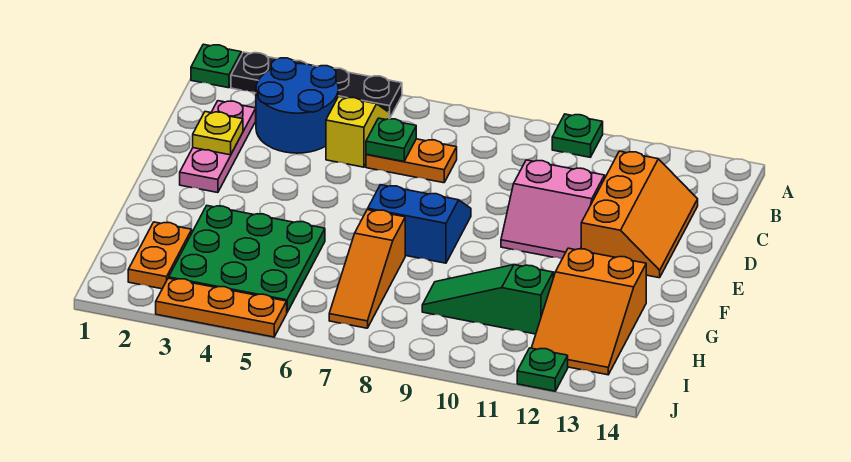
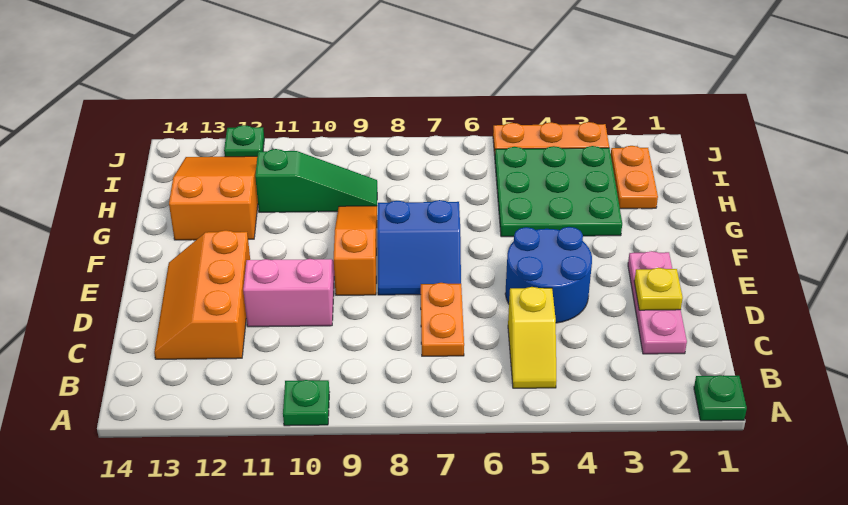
black 1x4 plate [231,52,402,119] -> none
blue 2x2 round brick [256,58,338,153] -> blue 2x2 round brick moved to [505,227,592,323]
orange 1x2 plate [366,139,457,183] -> orange 1x2 plate turned to [421,283,464,356]
green 1x1 plate [366,118,416,162] -> none
orange 1x3 slope [329,210,405,328] -> orange 1x3 slope moved to [334,206,377,295]

